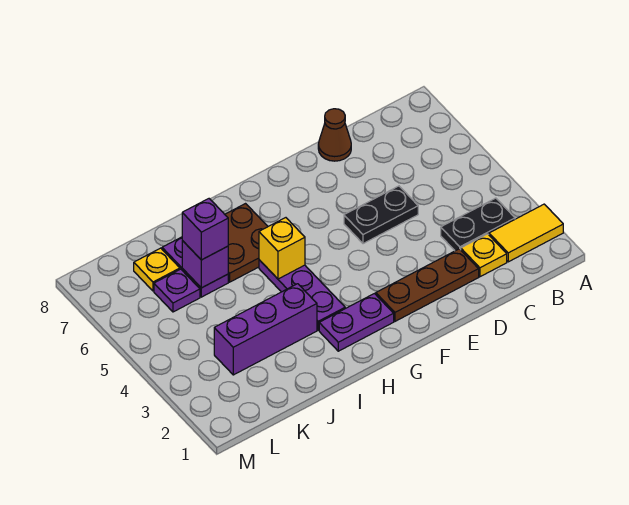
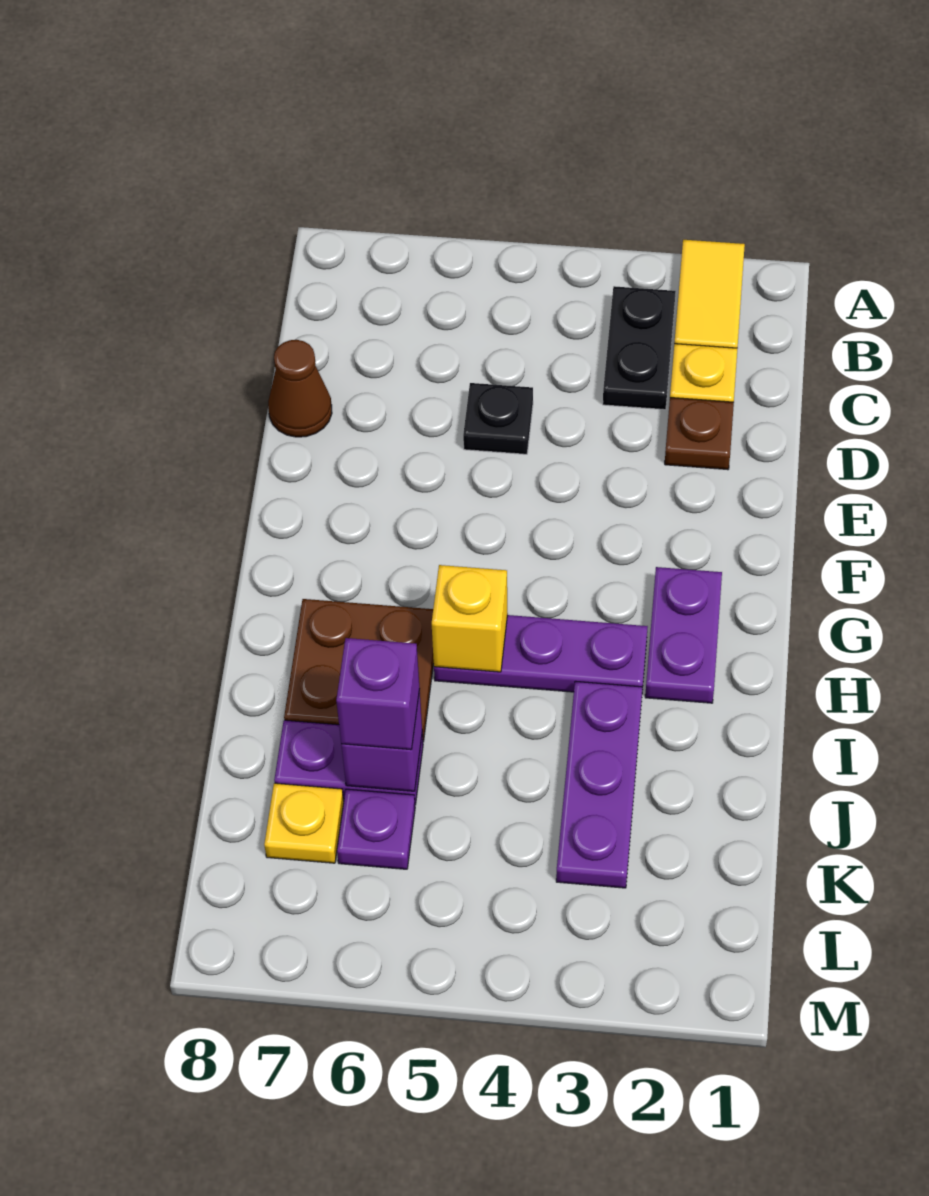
brown 1x3 plate [376,249,479,321] -> brown 1x1 plate [665,398,734,470]
black 1x2 plate [344,186,418,244] -> black 1x1 plate [463,383,533,454]
purple 1x3 brick [214,284,317,375] -> purple 1x3 plate [556,681,642,888]

